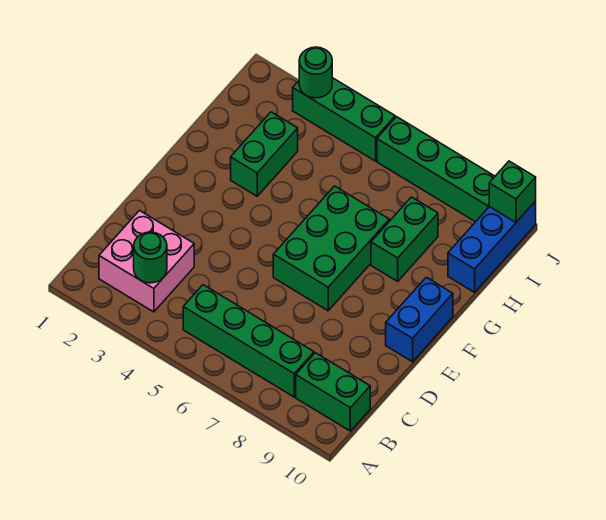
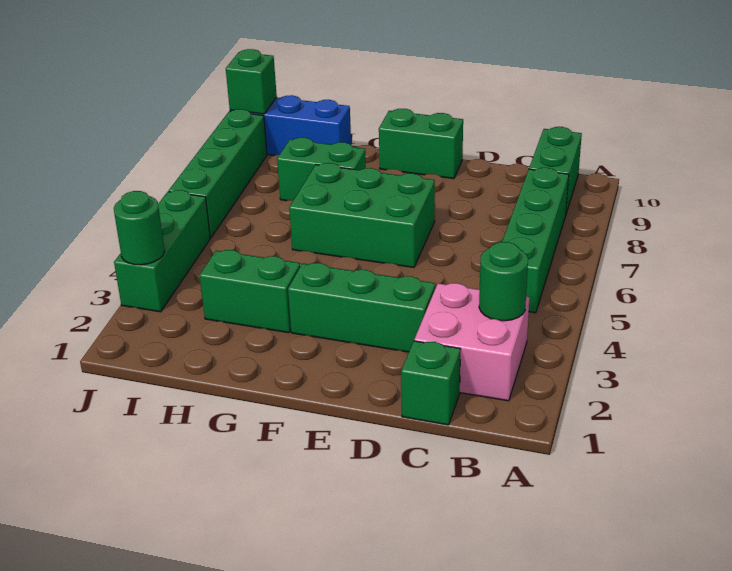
none -> green 1x1 brick [401,341,461,425]
none -> green 1x3 brick [288,263,435,352]
blue 1x2 brick [386,277,453,362] -> green 1x2 brick [379,109,463,179]

